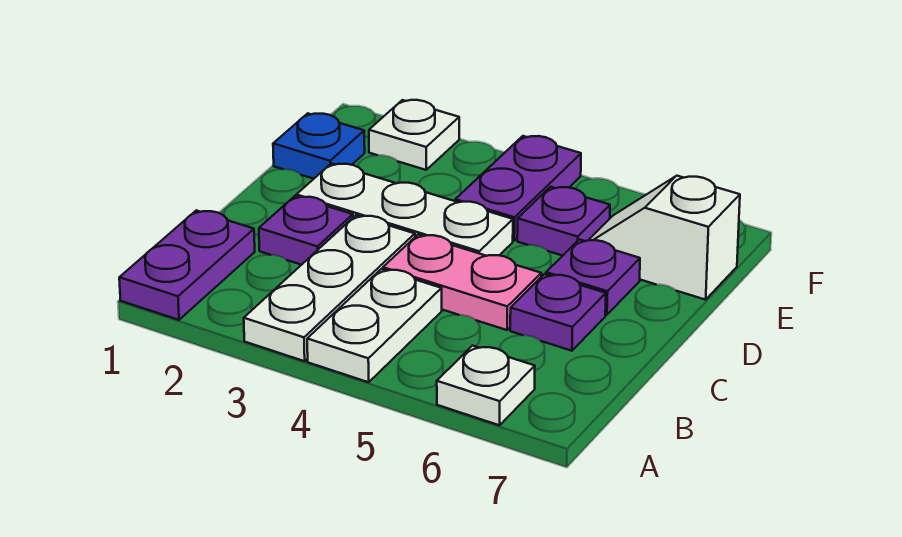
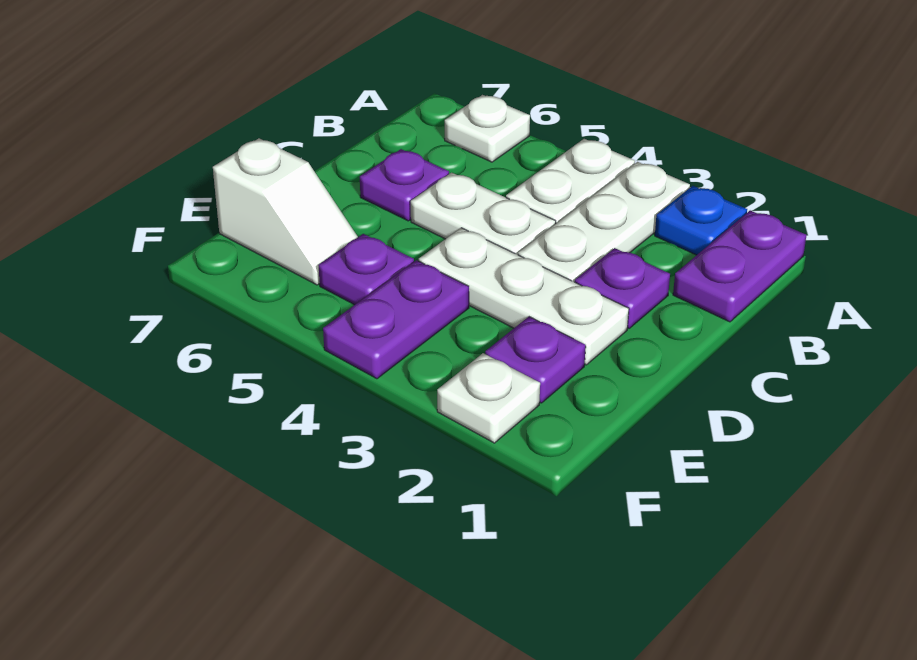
pink 1x2 plate [383,235,541,330] -> white 1x2 plate [411,173,556,255]
purple 1x1 plate [546,239,640,315] -> purple 1x1 plate moved to [485,317,586,403]
blue 1x1 plate [273,113,365,179] -> blue 1x1 plate moved to [655,186,747,255]

